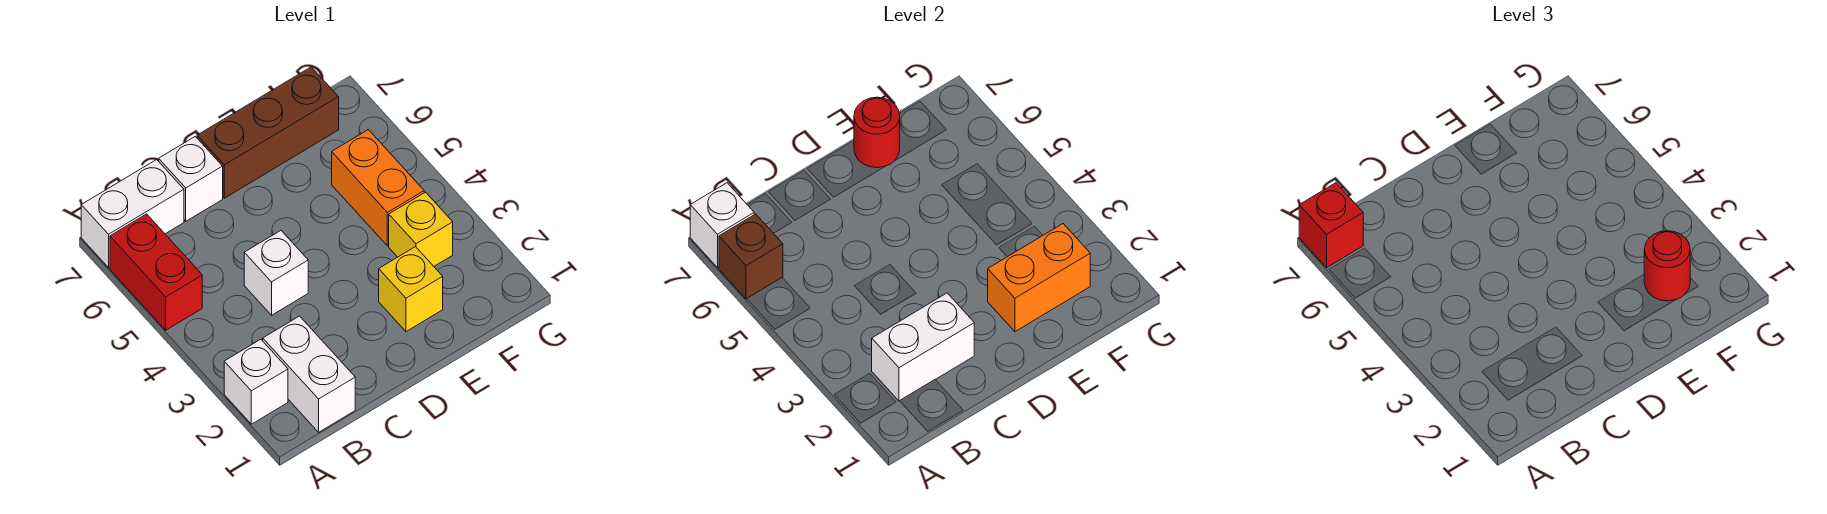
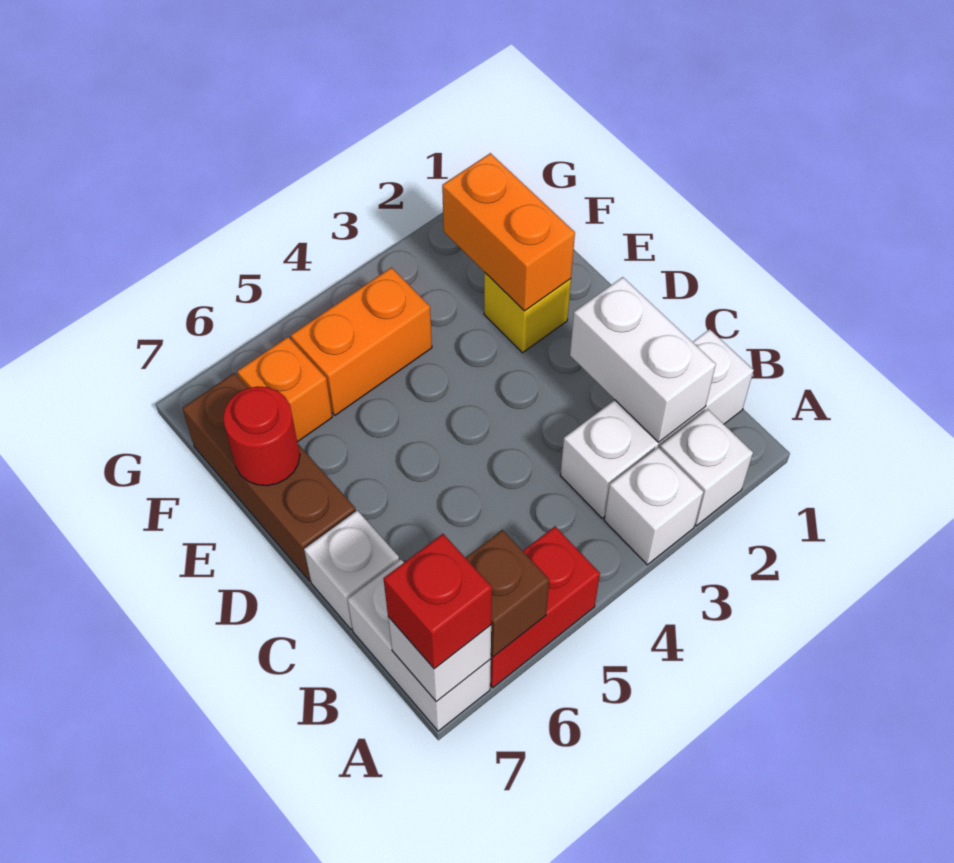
white 1x2 brick [263,316,355,432] -> white 1x3 brick [560,329,754,518]
white 1x1 brick [244,231,308,315] -> white 1x1 brick moved to [604,447,703,565]
red 1x1 round brick [1644,231,1690,301] -> none
yellow 1x1 brick [389,192,453,266] -> none
none -> orange 1x1 brick [237,337,332,442]

